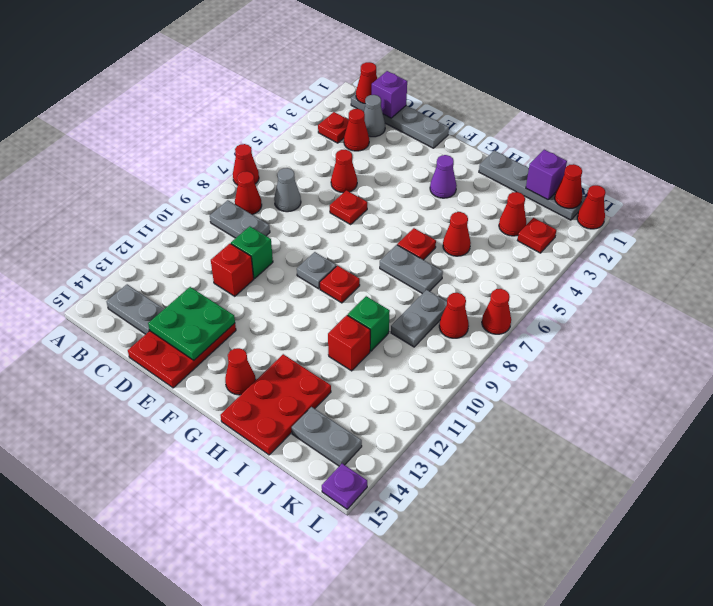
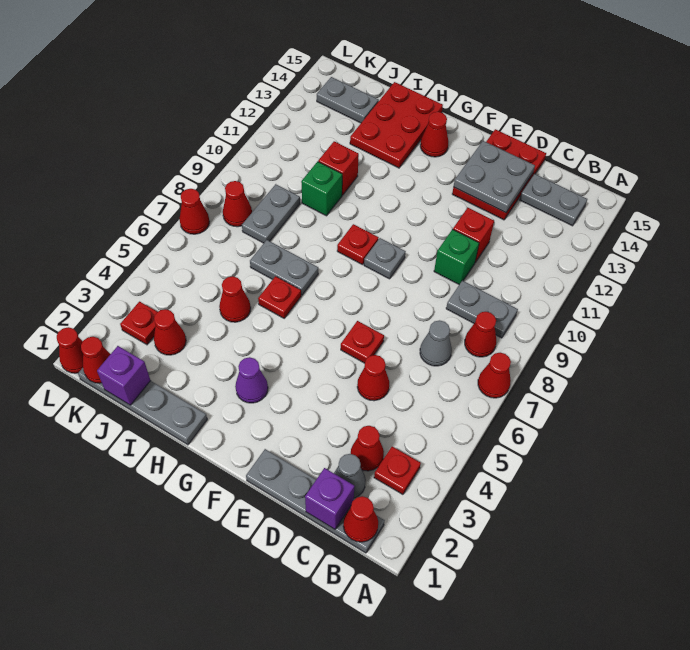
green 2x2 plate [148,287,235,360] -> grey 2x2 plate [454,141,535,213]
purple 1x1 plate [322,463,367,509] -> none

